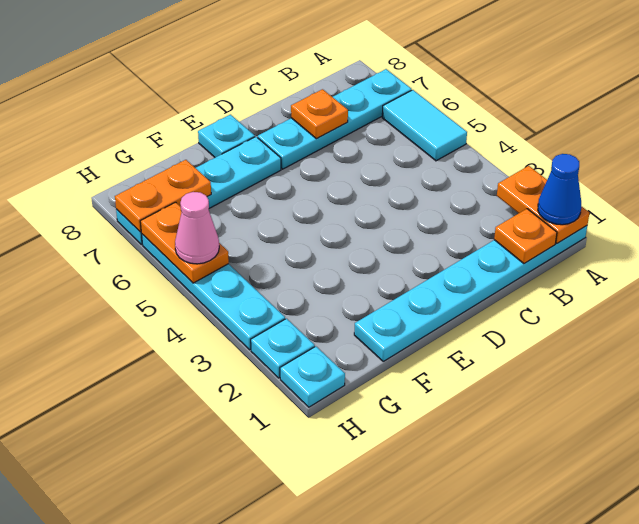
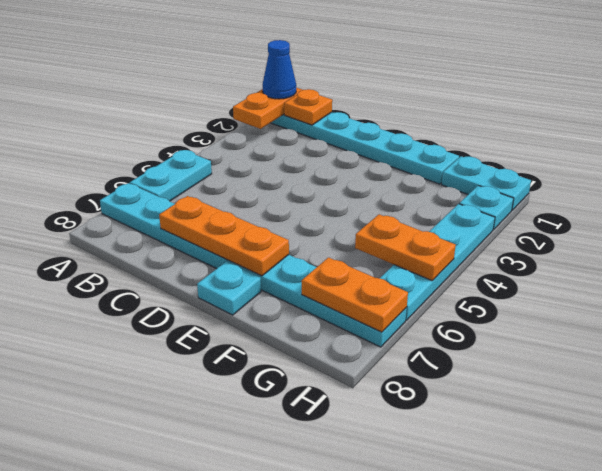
cyan 1x2 tile [382,90,467,161] -> cyan 1x2 plate [130,150,212,201]
orange 1x1 plate [291,89,348,139] -> orange 1x3 plate [159,196,289,276]
cyan 1x1 plate [280,346,345,407] -> cyan 1x2 plate [442,156,531,210]
orange 1x2 plate [140,202,229,283] -> orange 1x2 plate turned to [355,214,456,281]
pink 1x1 cone [175,192,219,264] -> none

